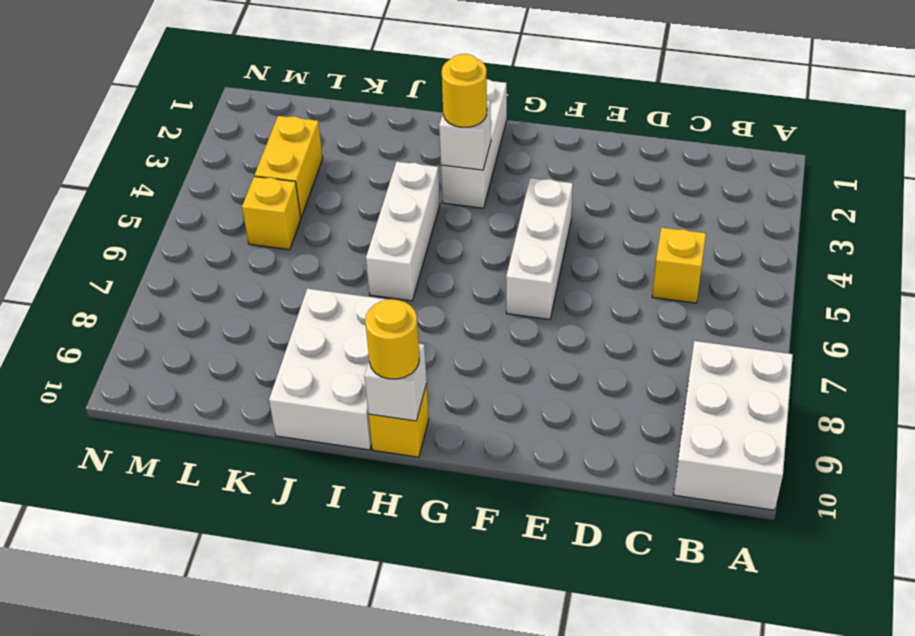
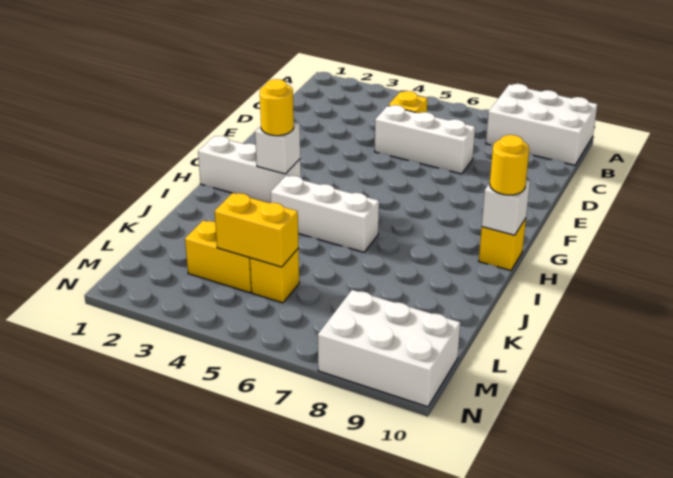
white 1x3 brick [506,178,573,320] -> white 1x3 brick moved to [375,105,475,174]
white 2x3 brick [269,289,388,450] -> white 2x3 brick moved to [318,290,460,407]
none -> yellow 1x2 brick [215,193,299,267]

